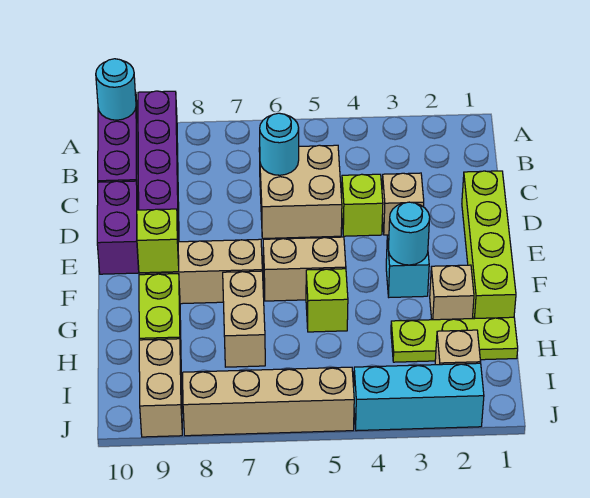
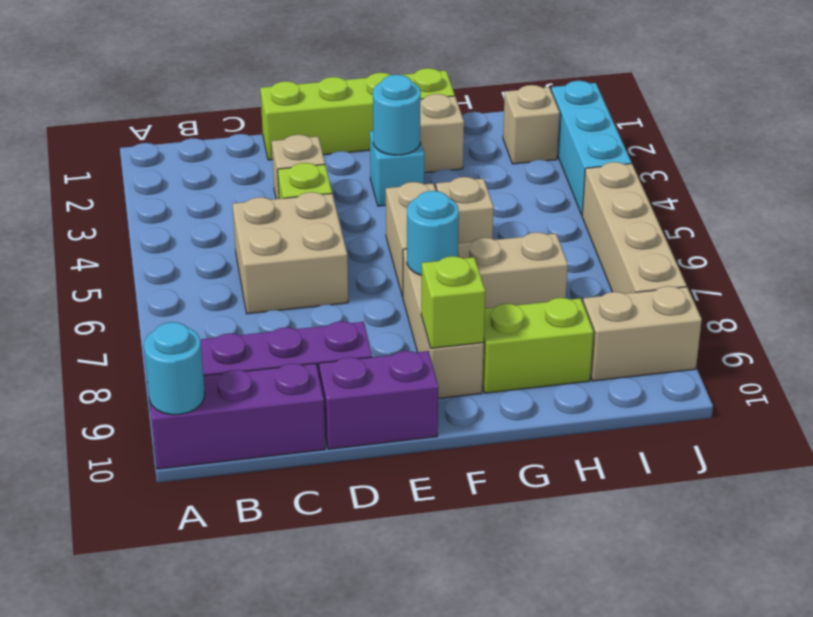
cyan 1x1 round brick [260,113,299,175] -> cyan 1x1 round brick moved to [407,191,459,276]
lime 1x1 brick [306,269,348,332] -> tan 1x1 brick [436,177,494,244]
lime 1x3 plate [391,317,518,362] -> none

